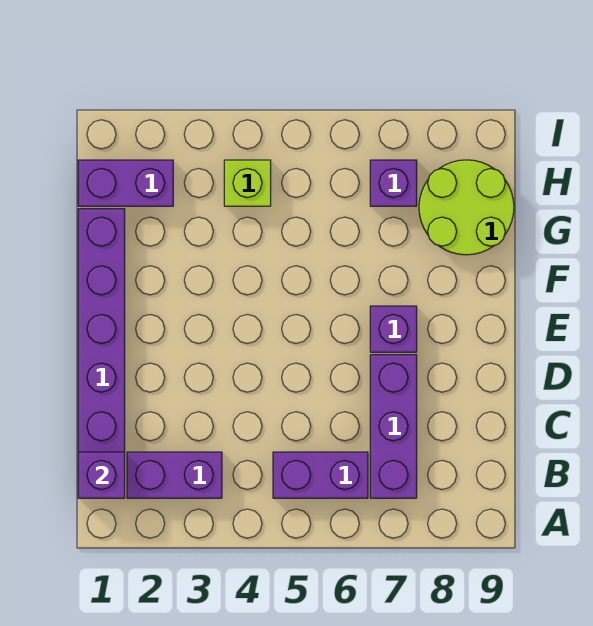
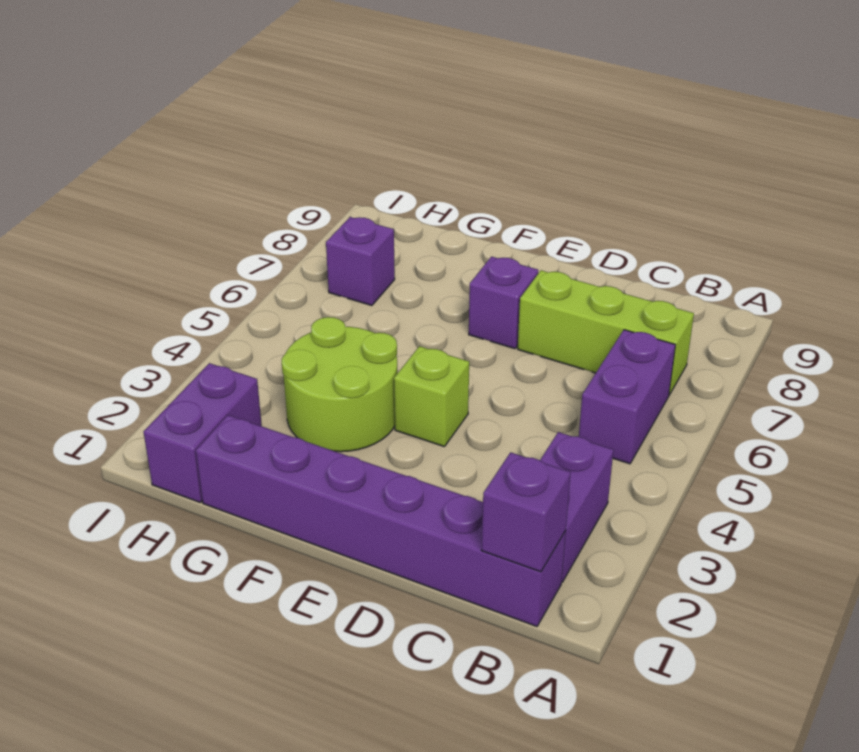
purple 1x3 brick [370,355,417,498] -> lime 1x3 brick [518,270,694,395]
lime 2x2 round brick [419,160,514,255] -> lime 2x2 round brick moved to [282,317,398,452]
lime 1x1 brick [224,160,271,206] -> lime 1x1 brick moved to [394,346,469,447]

